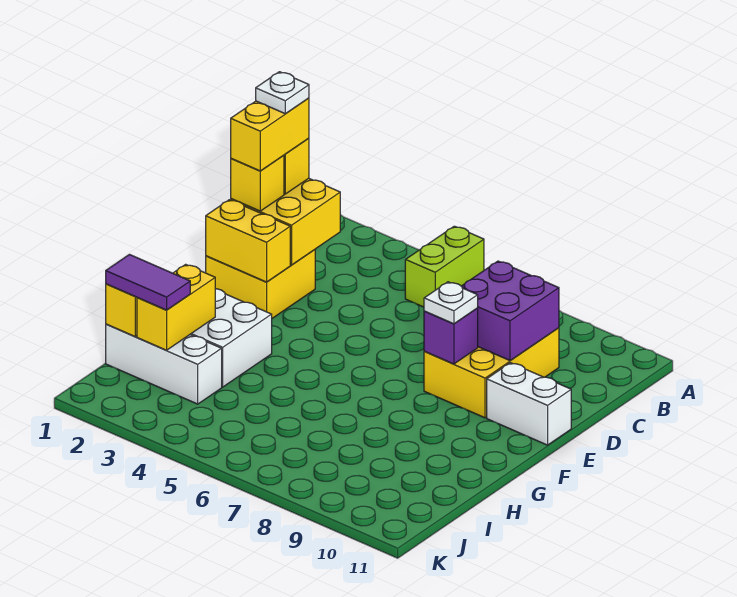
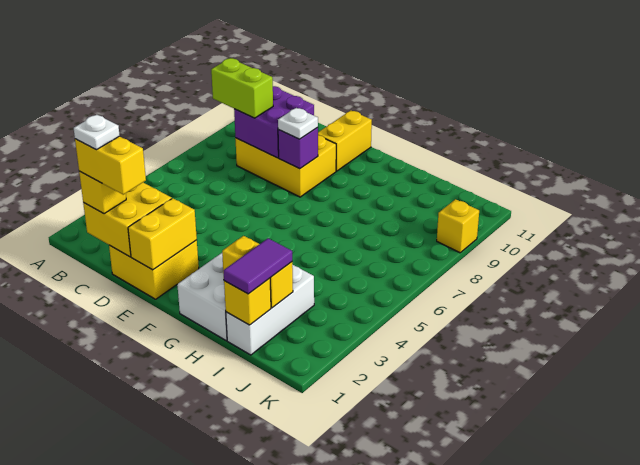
lime 1x2 brick [405,226,484,307] -> lime 1x2 brick moved to [211,58,273,118]
yellow 1x1 brick [231,155,284,211] -> yellow 1x1 brick moved to [437,199,479,253]
white 1x2 brick [487,363,571,445] -> yellow 1x2 brick [318,111,372,171]

